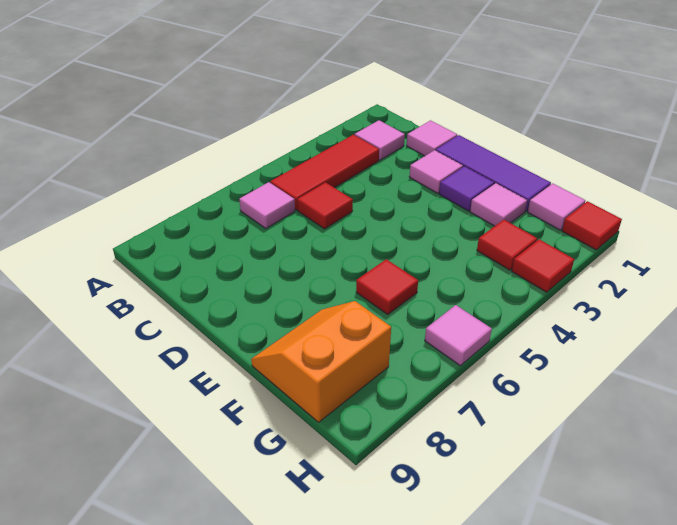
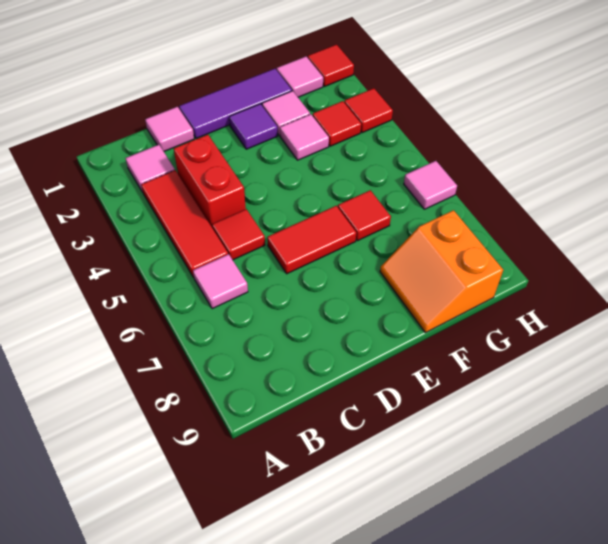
none -> red 1x2 brick [174,135,246,227]
pink 1x1 tile [409,150,463,193] -> pink 1x1 tile moved to [280,114,329,160]
none -> red 1x2 tile [267,206,356,274]

